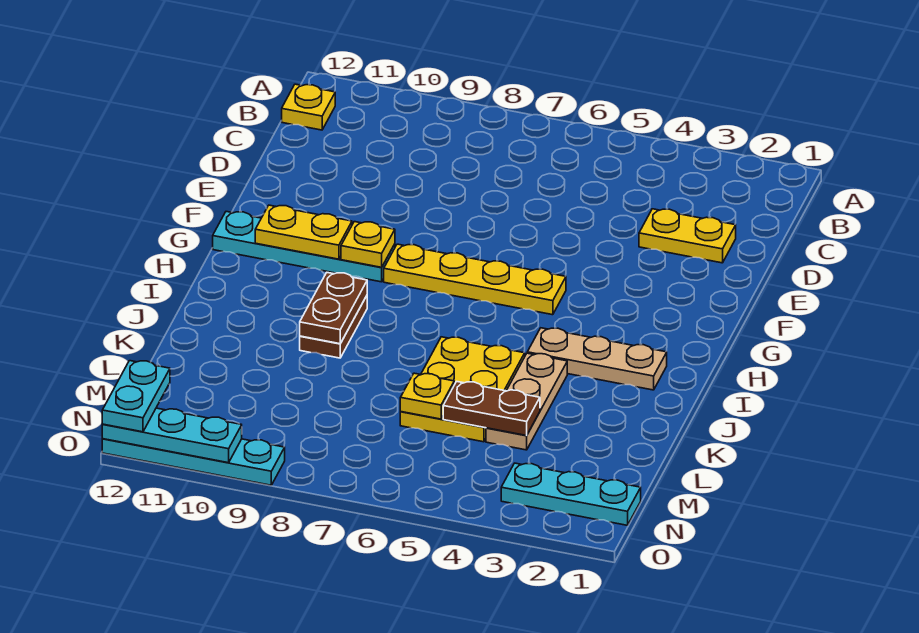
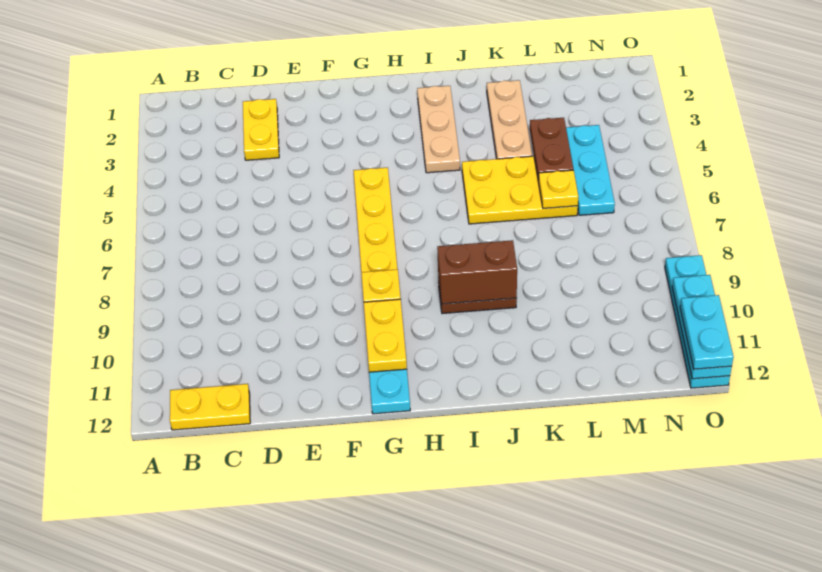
yellow 1x1 plate [282,84,335,130] -> yellow 1x2 plate [170,384,250,430]
brown 1x2 plate [300,273,367,344] -> brown 1x2 brick [437,240,517,304]
tan 1x3 plate [486,353,567,450] -> tan 1x3 plate turned to [487,80,532,159]
cyan 1x3 plate [501,463,641,525] -> cyan 1x3 plate moved to [566,125,615,215]
cyan 1x2 plate [102,361,170,432] -> cyan 1x2 plate turned to [680,295,733,369]

